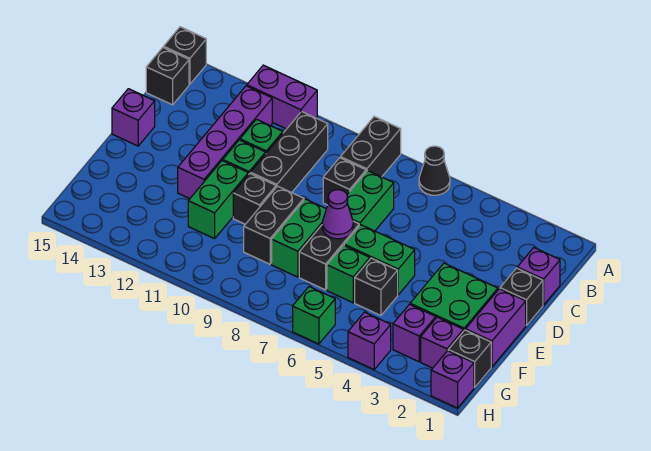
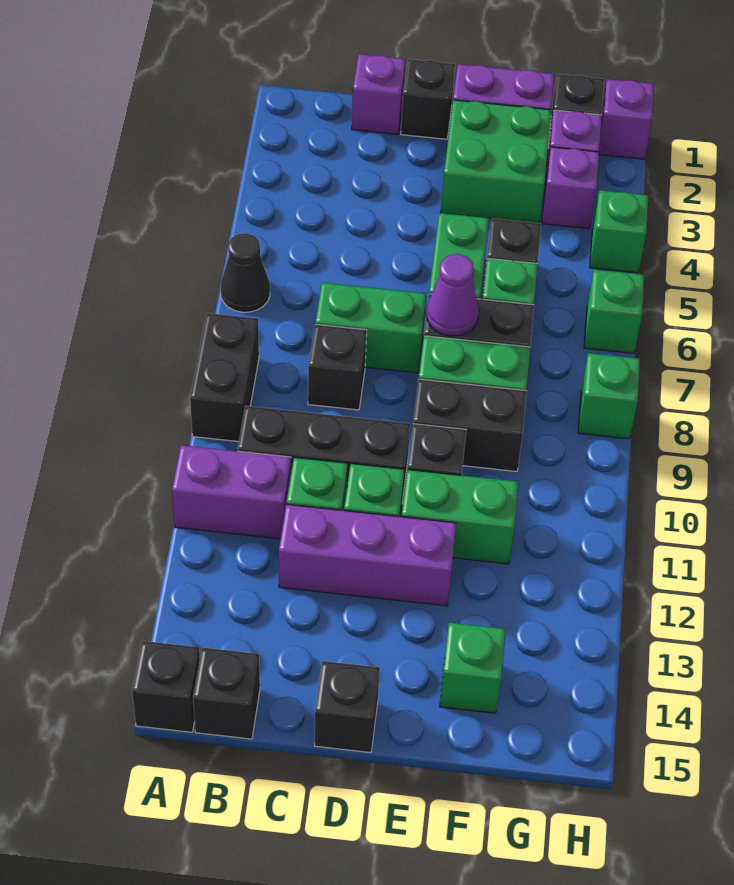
black 1x2 brick [340,117,401,177] -> black 1x2 brick turned to [190,313,259,442]
purple 1x2 brick [247,65,317,129] -> purple 1x2 brick turned to [172,445,291,539]
purple 1x4 brick [178,86,272,199] -> purple 1x3 brick [279,504,456,606]
purple 1x1 brick [112,89,155,146] -> black 1x1 brick [315,661,380,753]
none -> green 1x1 brick [440,623,506,713]
purple 1x1 brick [348,312,391,369] -> green 1x1 brick [590,190,648,273]
none -> green 1x1 brick [578,353,640,439]

